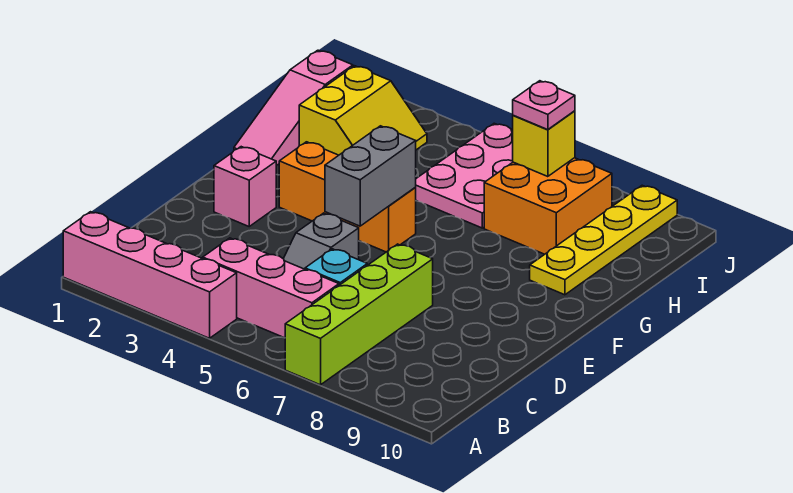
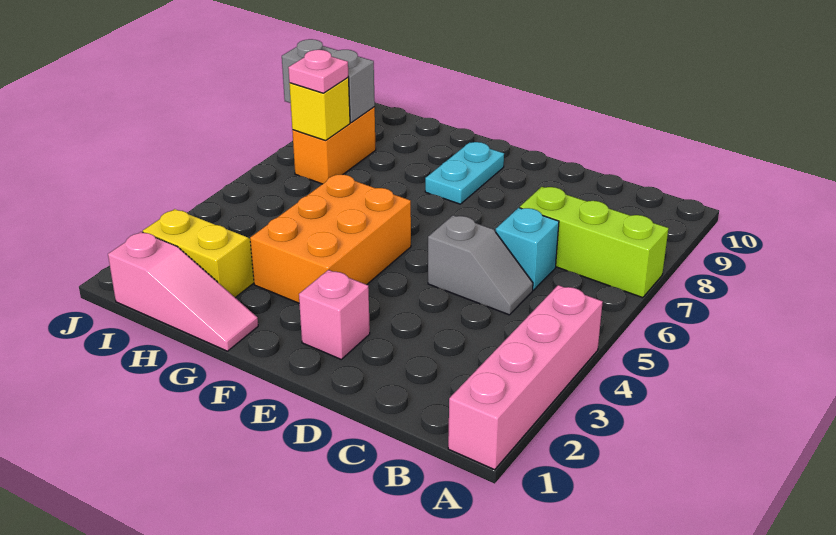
lime 1x4 brick [285,244,433,385] -> lime 1x3 brick [520,187,669,298]
pink 1x3 brick [203,238,339,338] -> none
grey 1x2 brick [325,126,416,226] -> grey 1x2 brick moved to [282,39,375,123]
orange 1x3 brick [279,142,416,252] -> orange 2x3 brick [250,174,411,303]
none -> cyan 1x2 plate [425,142,504,204]
yellow 1x4 plate [530,185,677,295] -> none
pink 2x3 plate [415,123,513,228] -> none
orange 2x2 brick [484,158,612,254] -> orange 1x2 brick [292,107,376,184]

